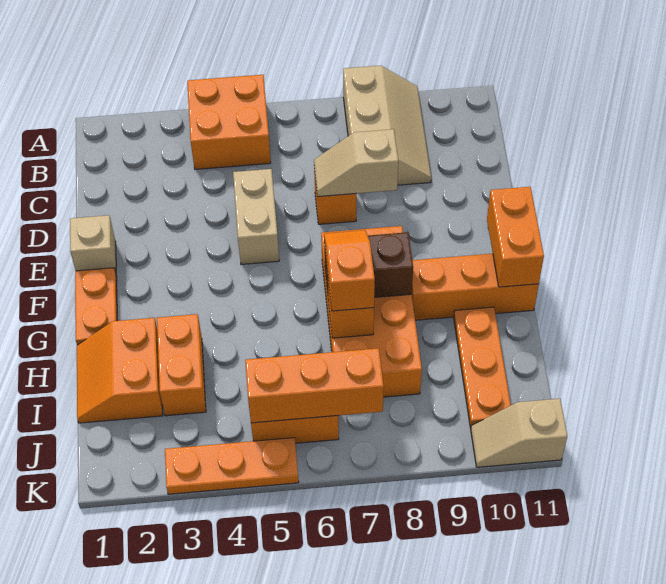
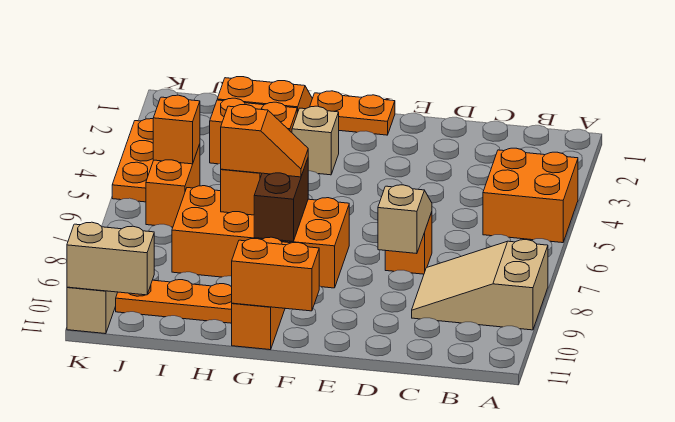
tan 2x3 slope [343,65,431,185] -> tan 2x3 slope turned to [412,240,548,330]
tan 1x2 brick [233,169,279,264] -> tan 1x2 brick moved to [67,222,154,295]
tan 1x1 brick [70,215,116,272] -> tan 1x1 brick moved to [292,106,339,175]
orange 1x3 brick [245,348,384,423] -> orange 1x1 brick [153,95,200,164]

